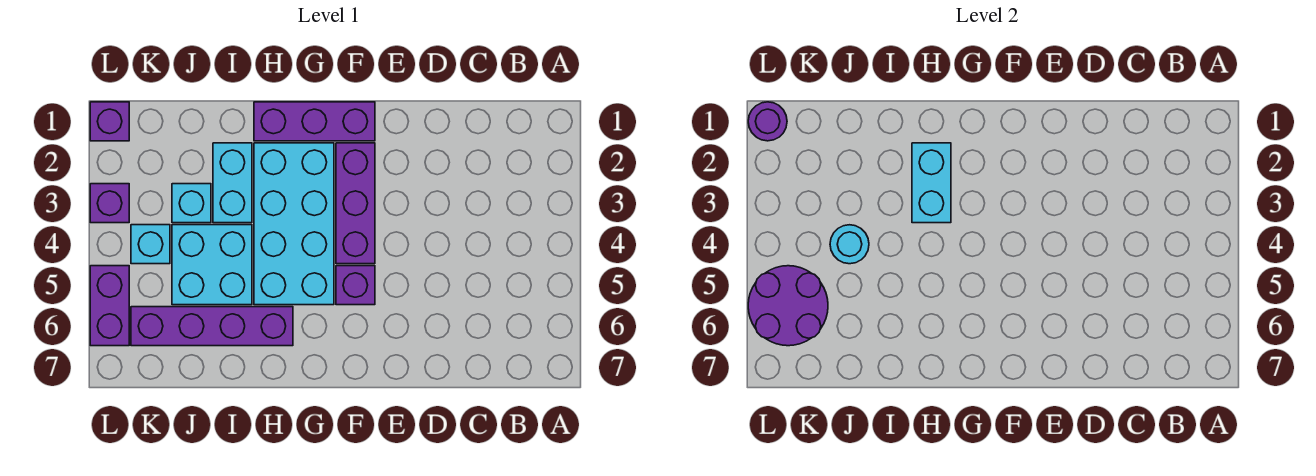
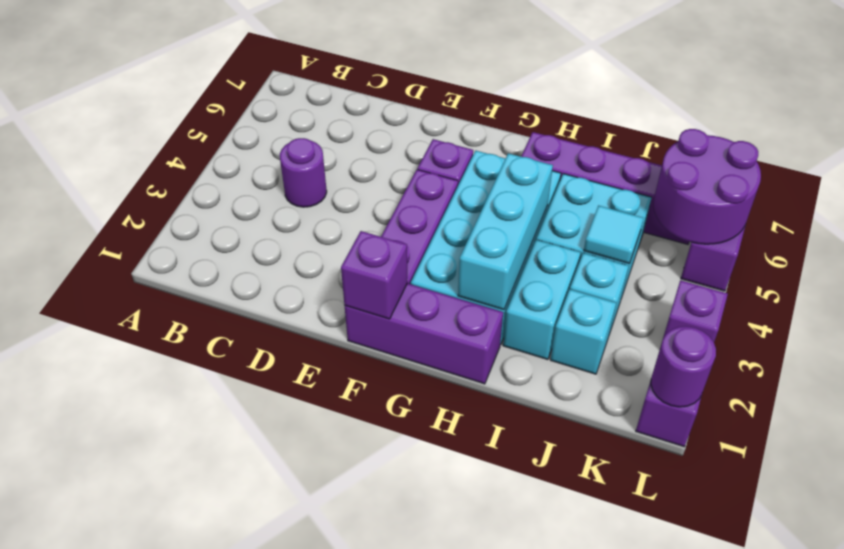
none -> purple 1x1 round brick [280,138,327,207]
none -> purple 1x1 brick [341,231,408,319]
cyan 1x2 brick [912,143,951,223] -> cyan 1x3 brick [458,153,553,310]
cyan 1x1 round brick [830,225,869,264] -> cyan 1x1 tile [584,206,643,263]
cyan 1x1 brick [131,225,170,264] -> cyan 1x1 brick moved to [550,289,616,374]

